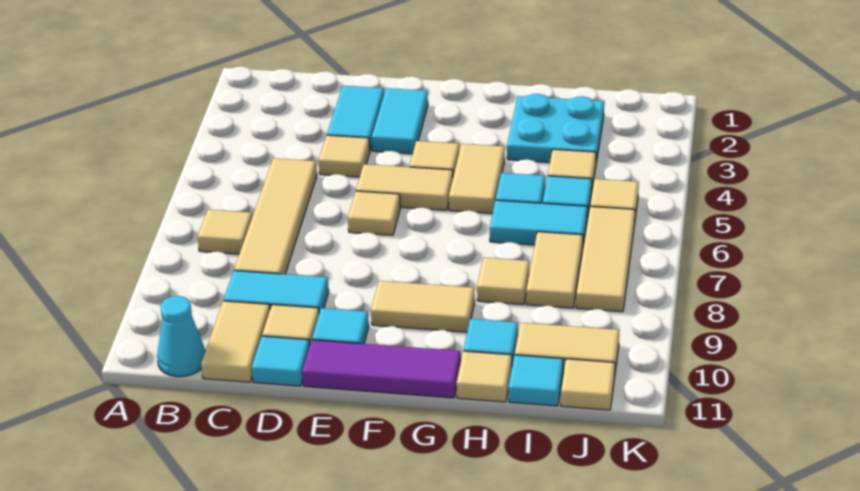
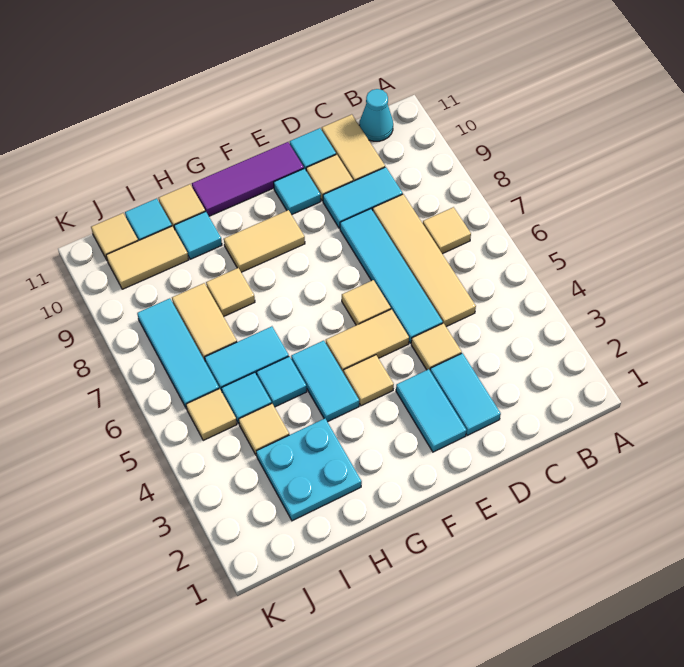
none -> cyan 1x4 tile [340,209,443,343]
tan 1x2 tile [449,144,505,213] -> cyan 1x2 tile [291,341,359,422]
tan 1x3 tile [576,206,635,312] -> cyan 1x3 tile [137,298,219,409]

